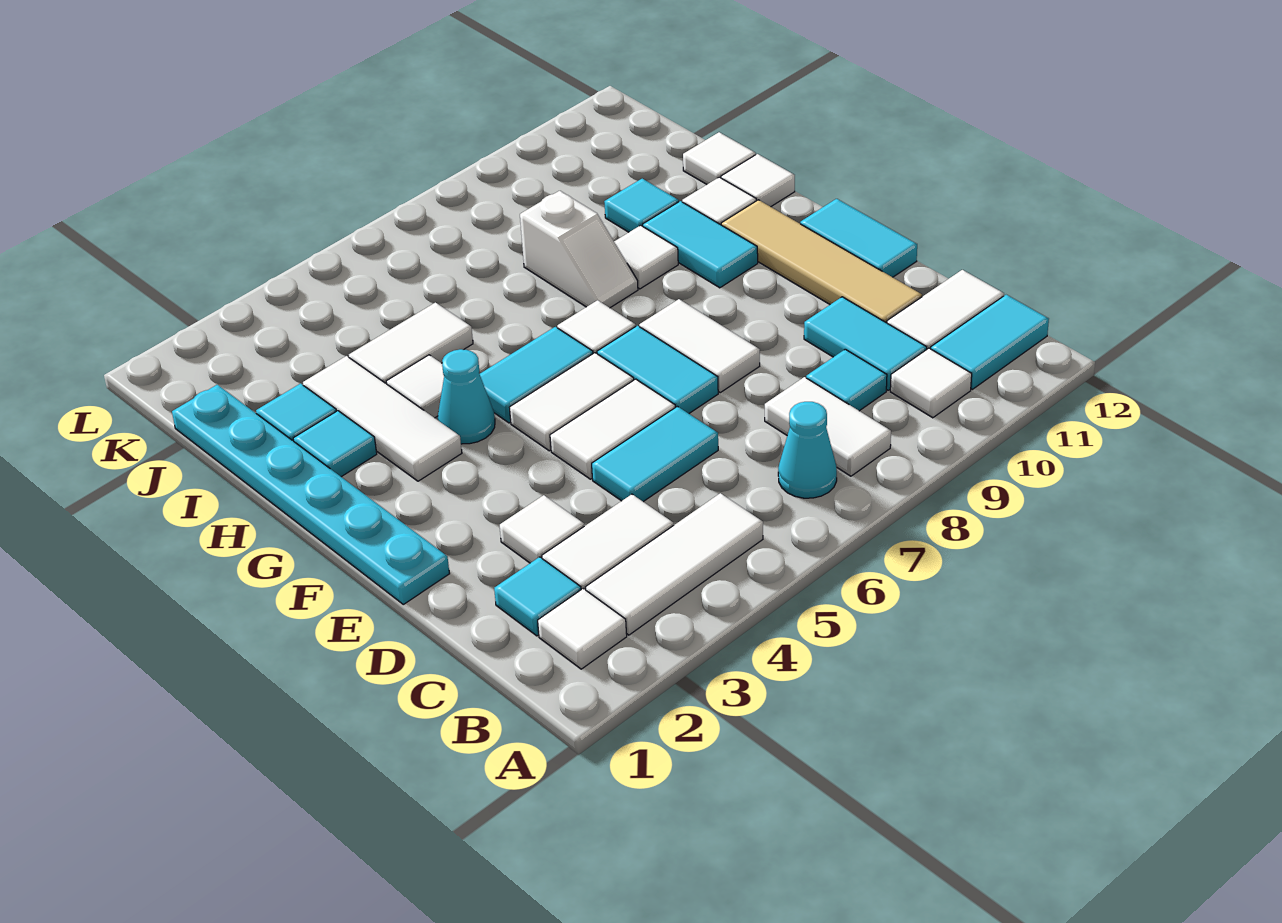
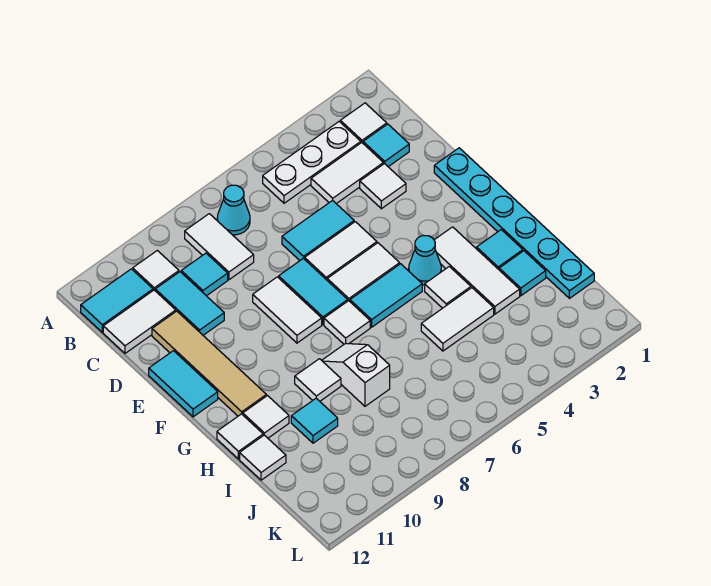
white 1x3 tile [585,493,763,635] -> white 1x3 plate [263,122,361,203]
cyan 1x2 tile [643,201,758,288] -> none

